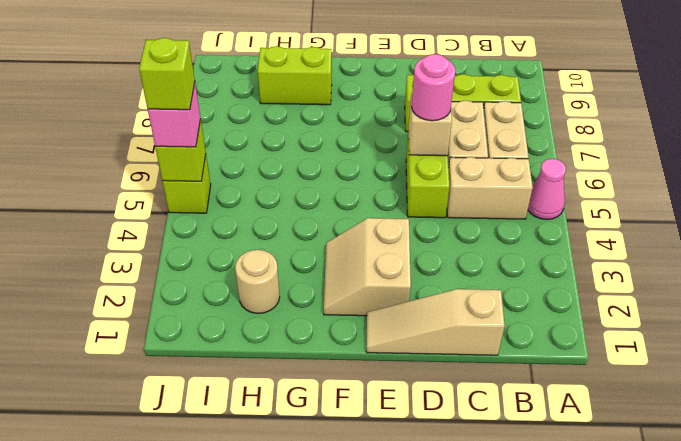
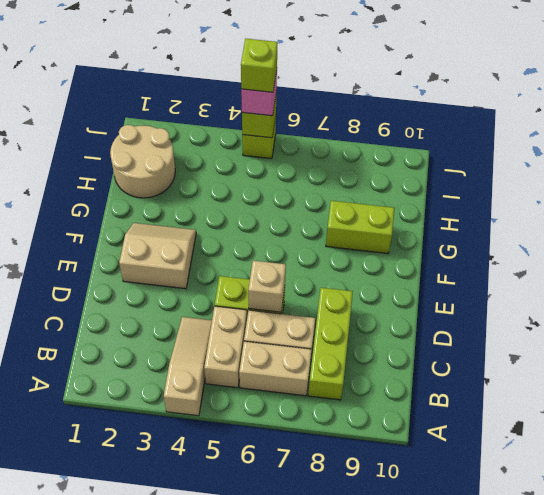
pink 1x1 cone [528,159,566,220] -> none
tan 1x3 slope [366,289,505,355] -> tan 1x3 slope moved to [164,317,212,416]
pink 1x1 round brick [412,54,455,121] -> none
lime 1x2 brick [258,46,332,105] -> lime 1x2 brick turned to [326,201,394,253]
tan 1x1 round brick [235,250,280,313] -> tan 2x2 round brick [110,125,175,198]

